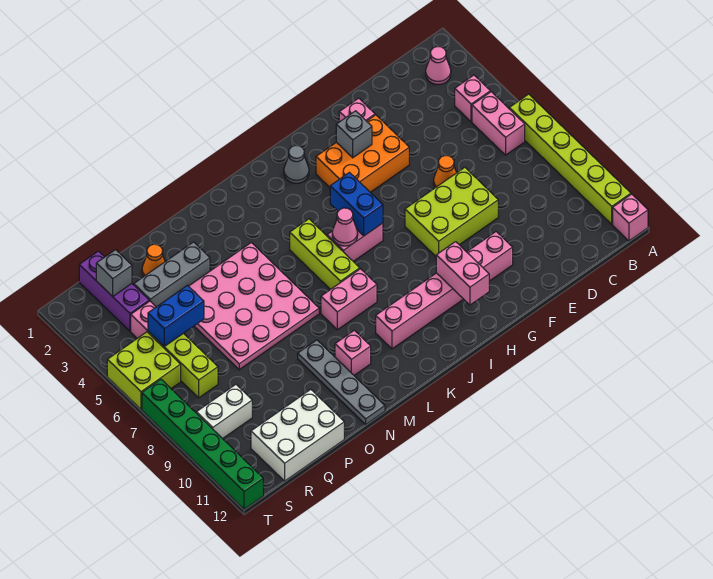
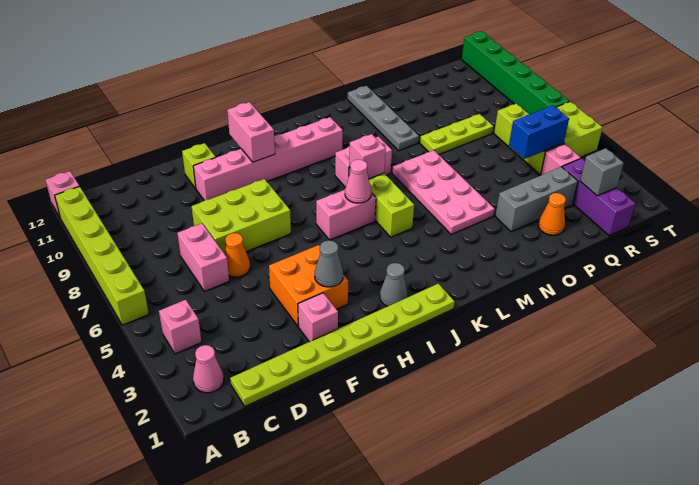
pink 1x2 brick [472,92,525,155] -> pink 1x2 brick moved to [177,223,229,291]
none -> lime 1x8 plate [230,284,455,406]
orange 2x3 brick [316,115,409,192] -> orange 2x2 brick [269,245,348,326]
none -> lime 1x1 brick [182,143,216,188]
grey 1x1 brick [336,111,372,158] -> grey 1x1 cone [315,240,343,287]
blue 1x2 brick [330,173,383,236] -> none
pink 4x4 plate [189,243,319,370] -> pink 2x4 plate [392,150,495,234]
pink 1x1 brick [335,330,371,375] -> pink 1x1 brick moved to [349,134,386,179]
none -> lime 1x3 plate [420,114,494,155]
white 2x3 brick [251,389,344,481] -> none
white 1x2 brick [196,385,252,439] -> none

